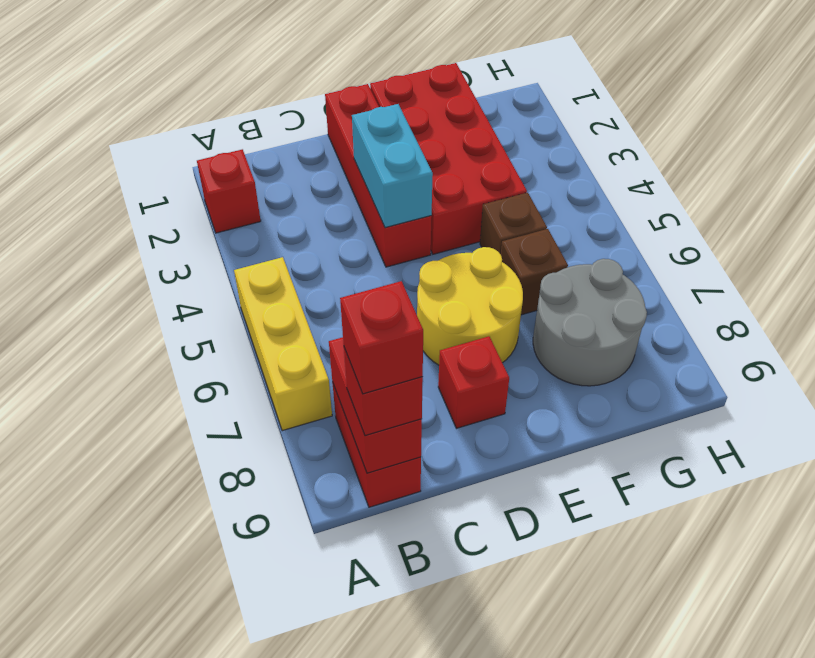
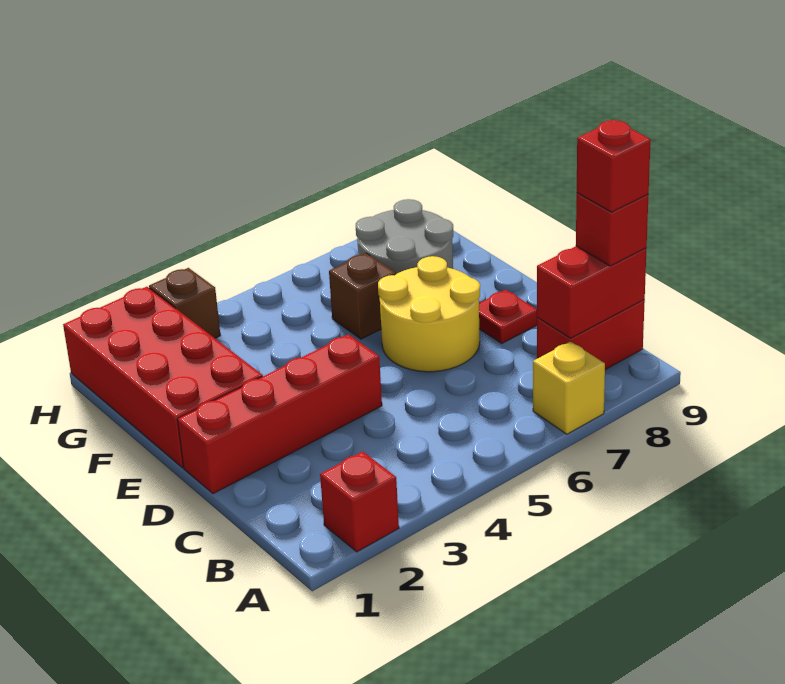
yellow 1x3 brick [234,257,332,431] -> yellow 1x1 brick [533,341,605,434]
cyan 1x2 brick [352,104,433,228] -> none
red 1x1 brick [438,336,509,428] -> red 1x1 plate [479,290,537,343]
red 2x4 brick [370,63,527,254] -> red 2x4 brick turned to [63,287,263,468]
brown 1x1 brick [480,193,547,254] -> brown 1x1 brick moved to [149,268,221,338]

